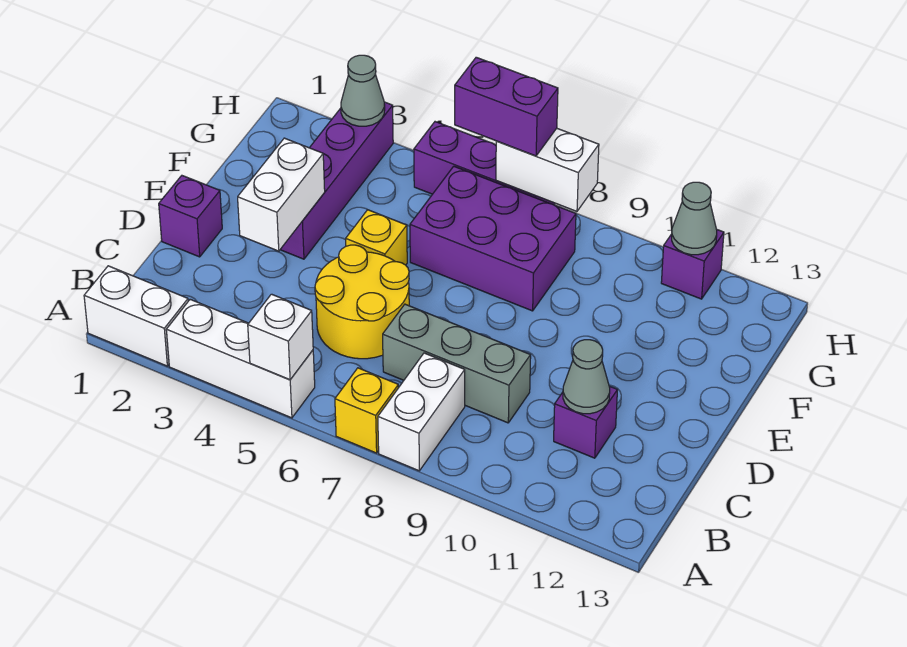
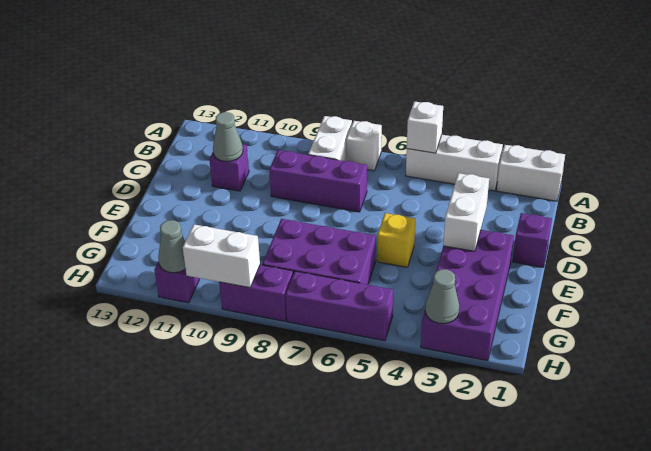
yellow 1x1 brick [335,368,398,453] -> white 1x1 brick [346,121,382,171]
yellow 2x2 round brick [315,245,409,359] -> none
grey 1x3 brick [383,304,531,423] -> purple 1x3 brick [269,150,367,212]
purple 1x4 brick [280,102,393,259] -> purple 2x4 brick [421,230,514,361]
purple 1x2 brick [455,57,558,156] -> purple 1x2 brick moved to [219,265,293,321]
white 1x2 brick [496,128,599,211] -> white 1x2 brick moved to [183,224,260,288]

